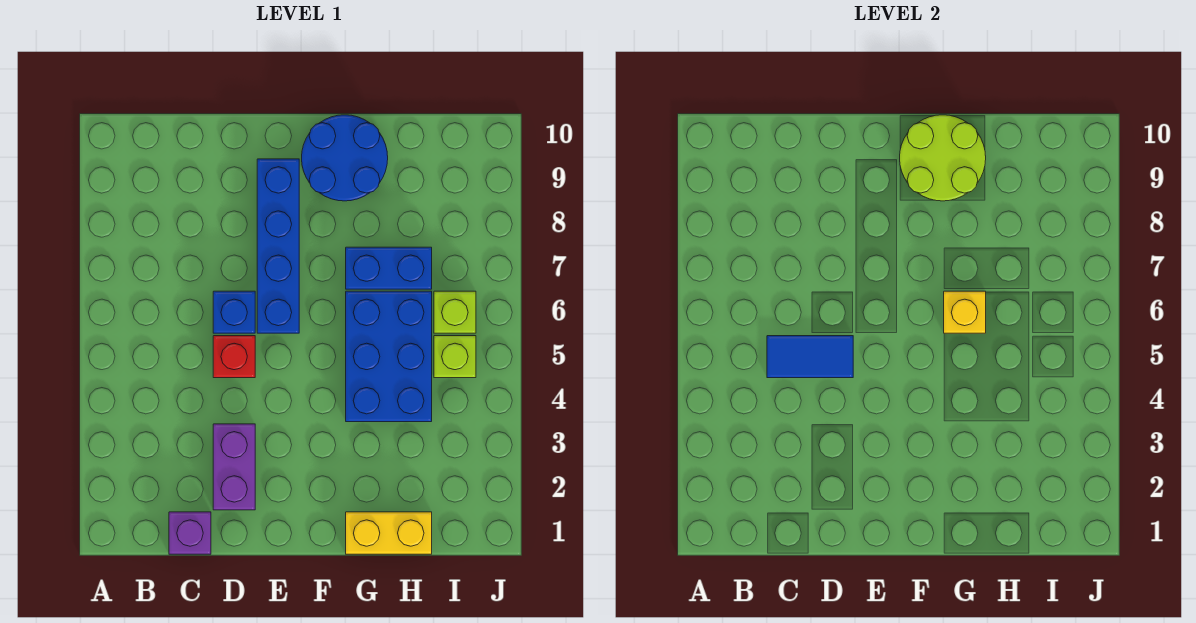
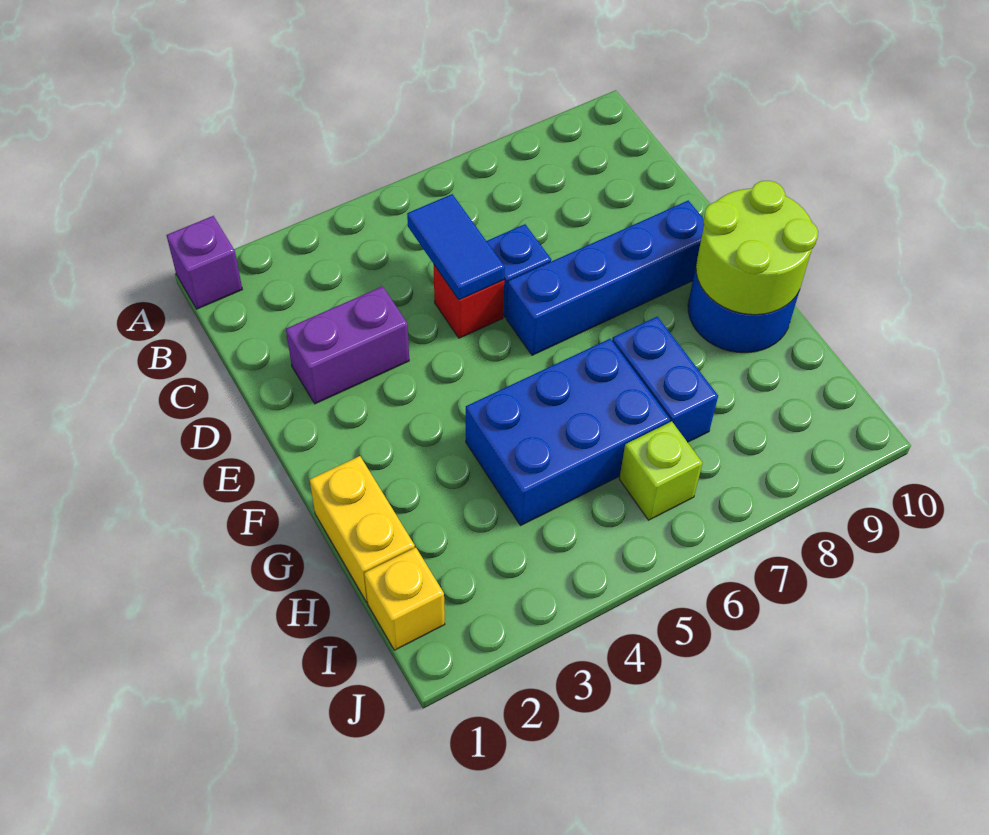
purple 1x1 brick [169,512,211,554] -> purple 1x1 brick moved to [166,216,242,309]
yellow 1x1 brick [944,291,986,333] -> yellow 1x1 brick moved to [364,548,445,650]
lime 1x1 brick [434,336,476,378] -> none

